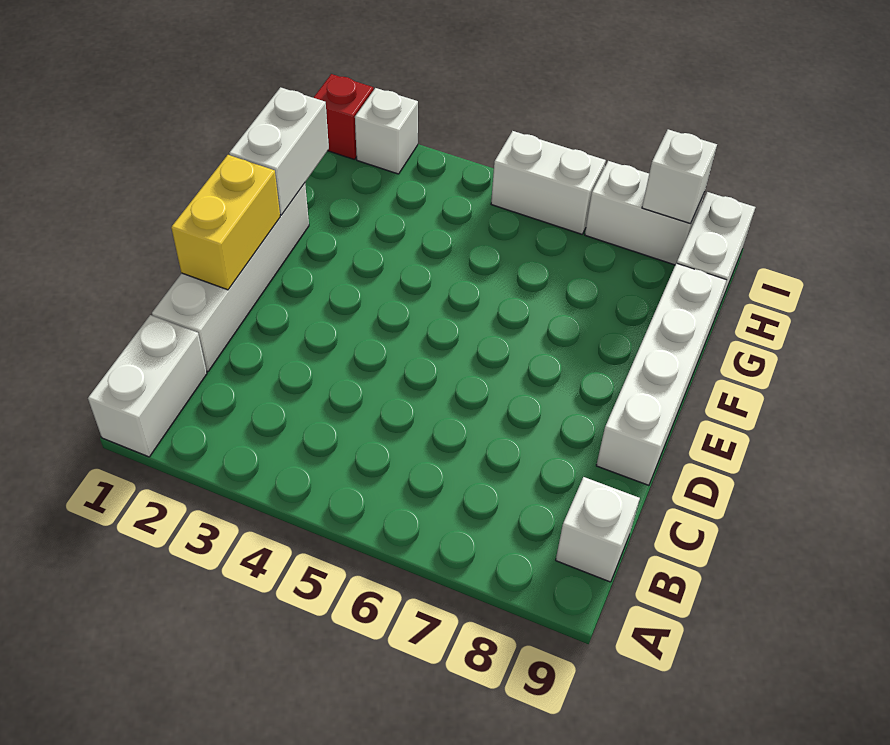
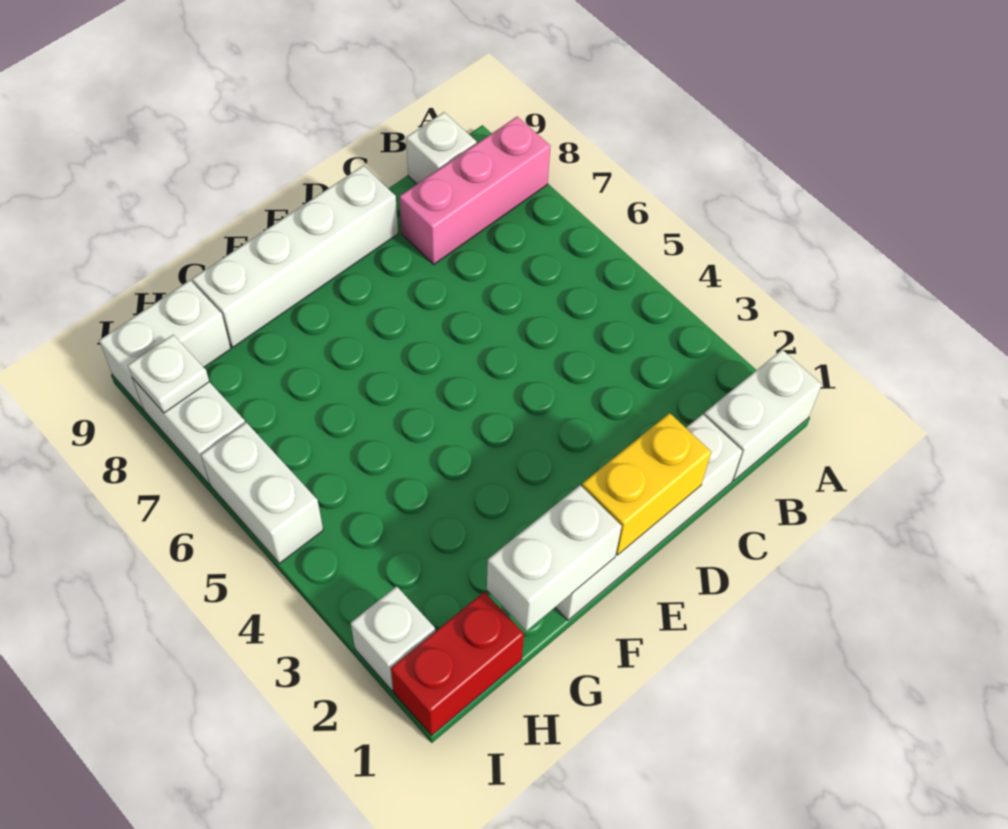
none -> pink 1x3 brick [399,117,550,264]
red 1x1 brick [313,74,373,160] -> red 1x2 brick [391,592,524,735]
white 1x1 brick [642,129,717,224] -> white 1x1 plate [128,335,209,413]

